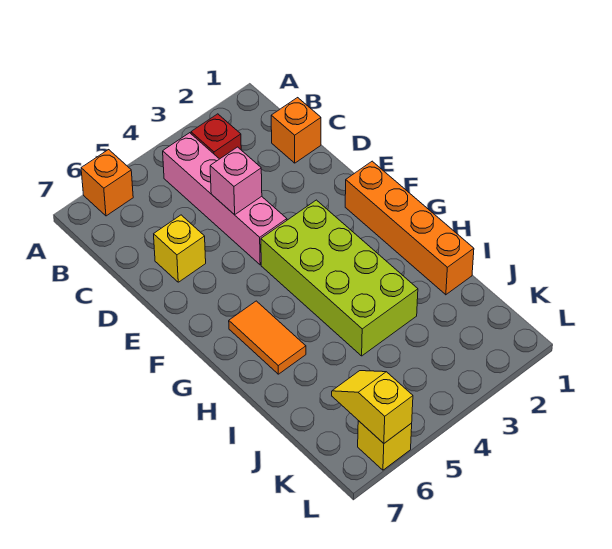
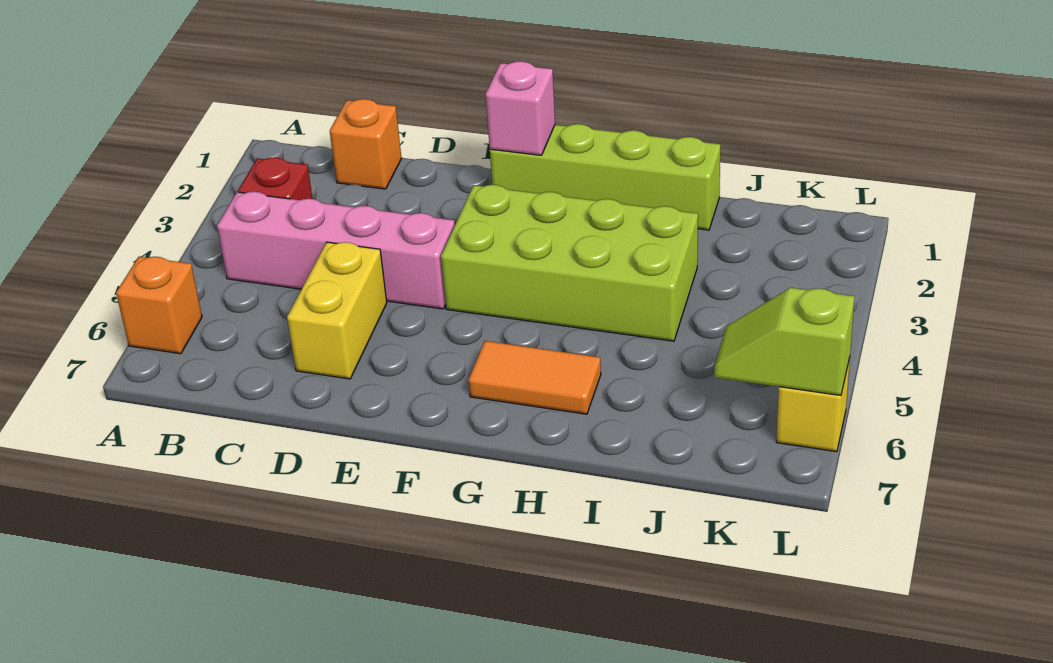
pink 1x1 brick [210,147,262,215] -> pink 1x1 brick moved to [486,61,555,155]
yellow 1x1 brick [154,215,206,282] -> yellow 1x2 brick [287,242,387,379]
orange 1x4 brick [345,161,474,295] -> lime 1x4 brick [490,124,720,230]
yellow 1x2 slope [332,371,413,443] -> lime 1x2 slope [714,288,855,395]

